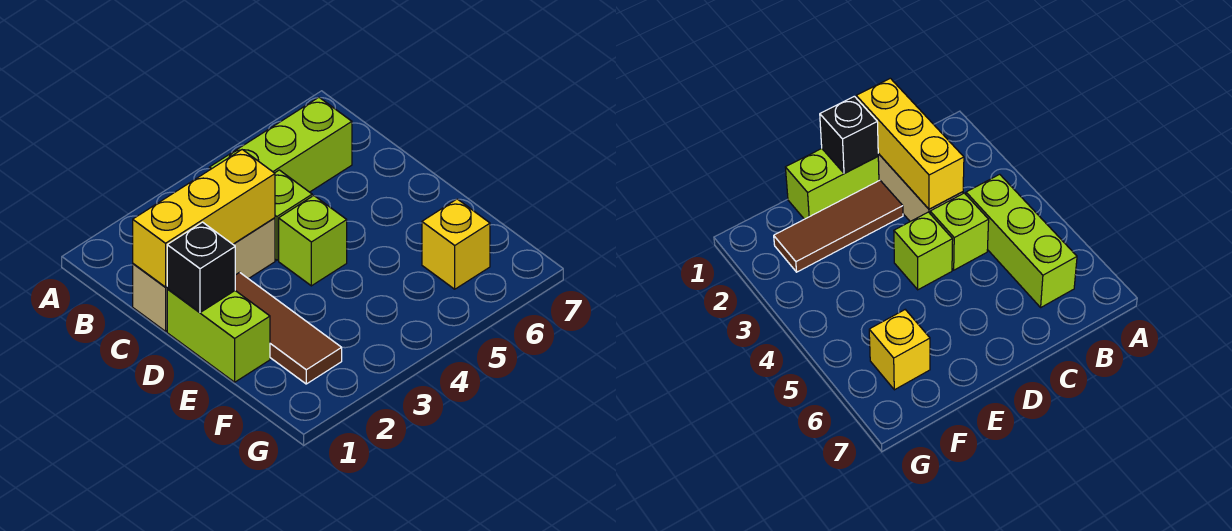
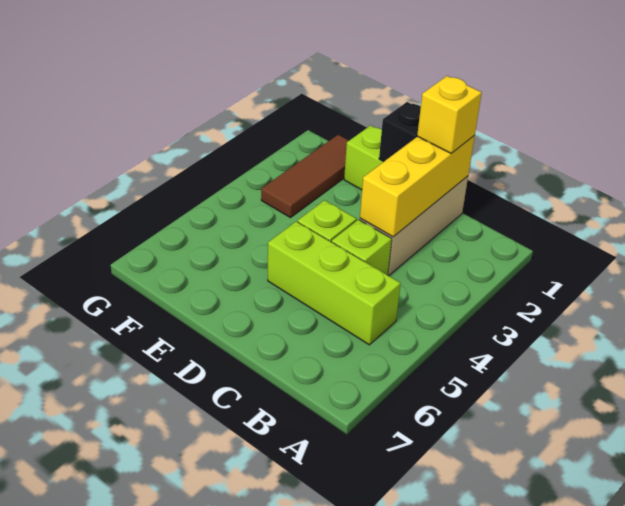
lime 1x3 brick [209,97,352,192] -> lime 1x3 brick turned to [268,222,401,345]
brown 1x3 tile [235,272,342,384] -> brown 1x3 tile turned to [261,135,349,218]
yellow 1x1 brick [422,199,490,289] -> yellow 1x1 brick moved to [417,76,482,153]

